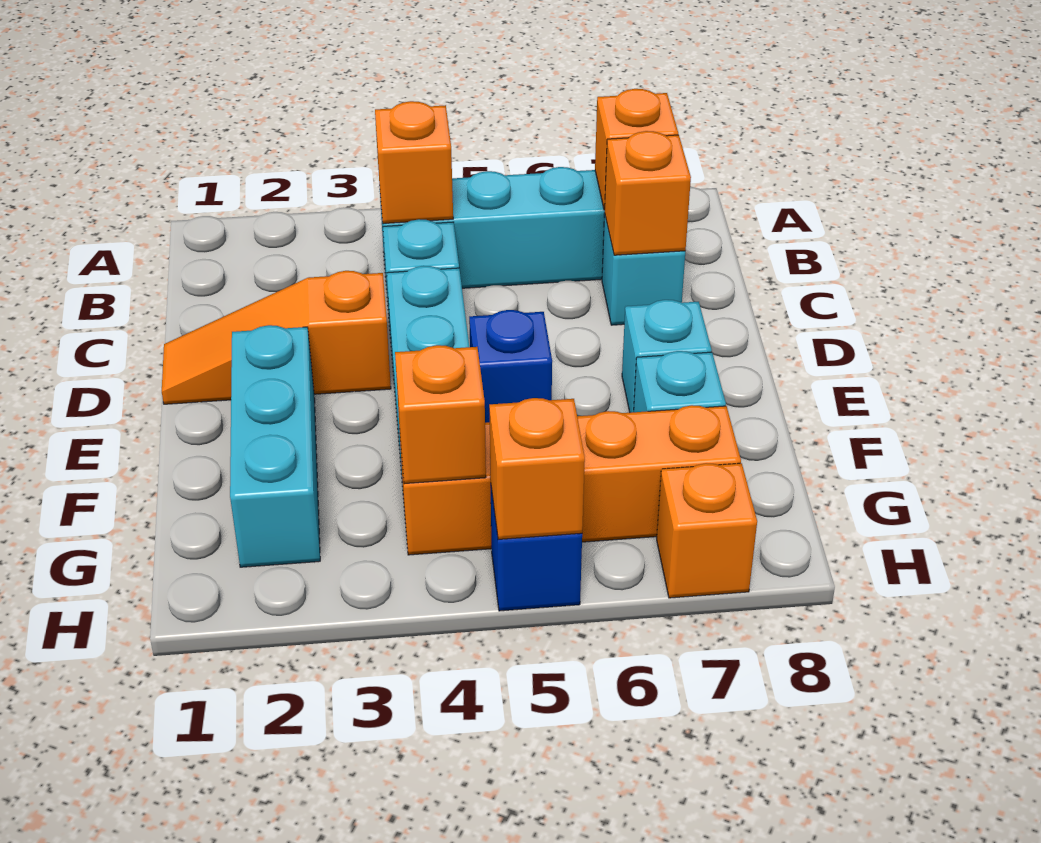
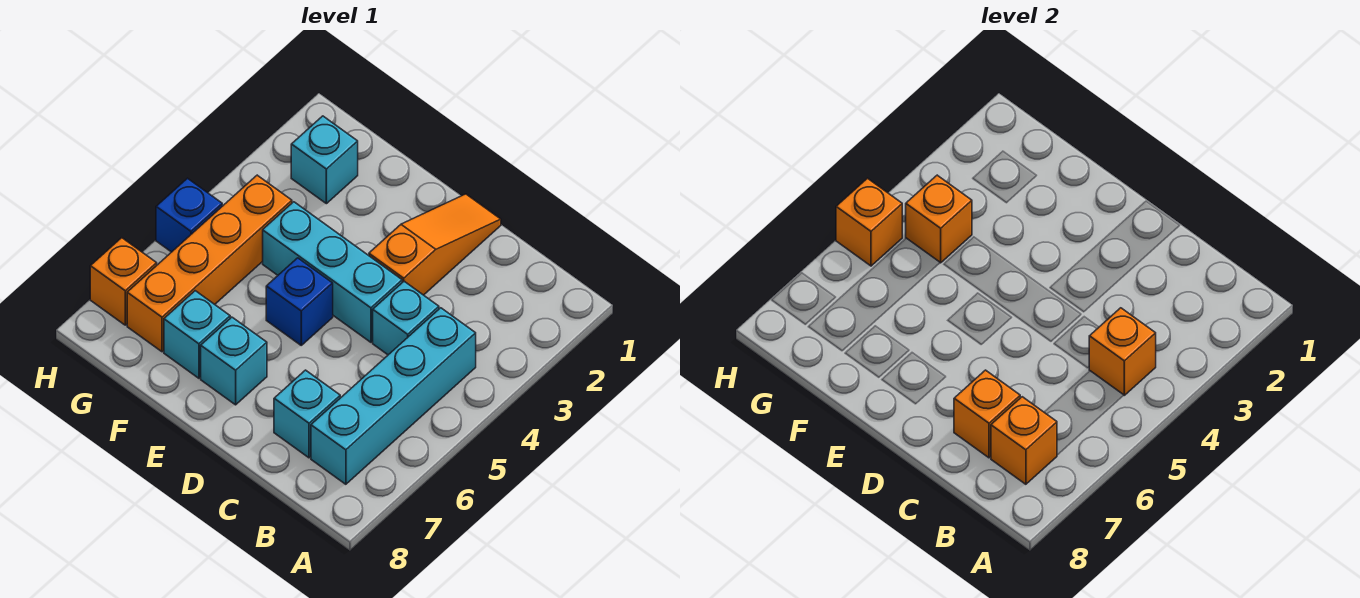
cyan 1x3 brick [230,325,320,567] -> cyan 1x1 brick [291,116,358,204]

